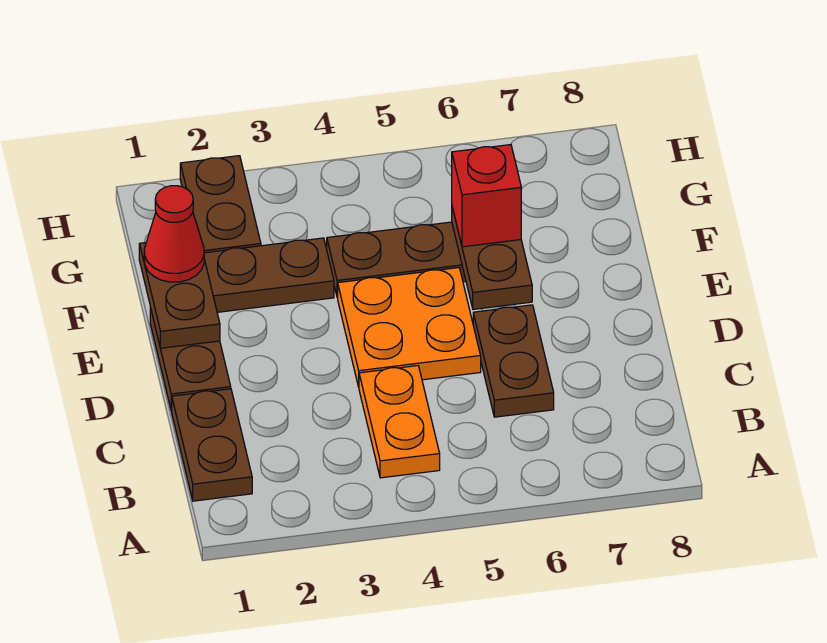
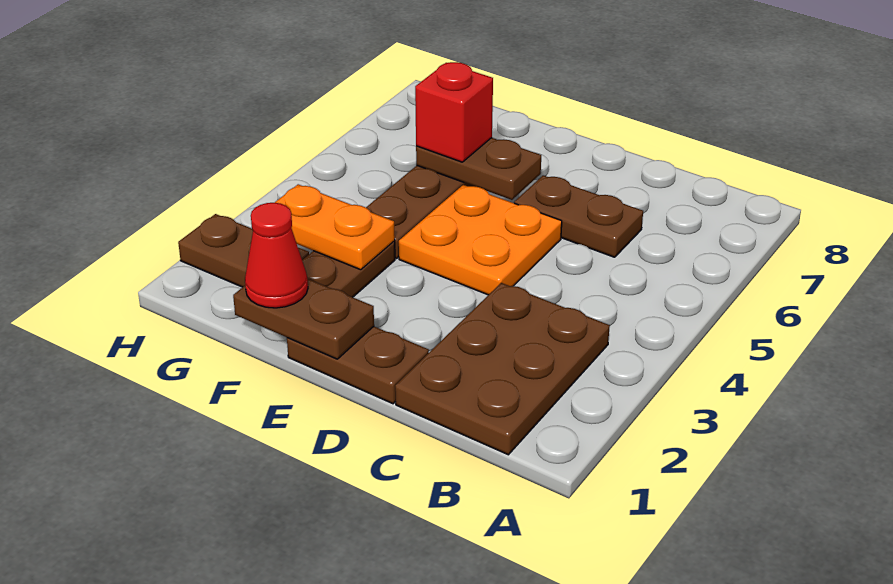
brown 1x2 plate [172,389,252,501] -> brown 2x3 plate [395,283,610,455]
orange 1x2 plate [359,366,440,478] -> orange 1x2 plate moved to [275,184,395,270]

